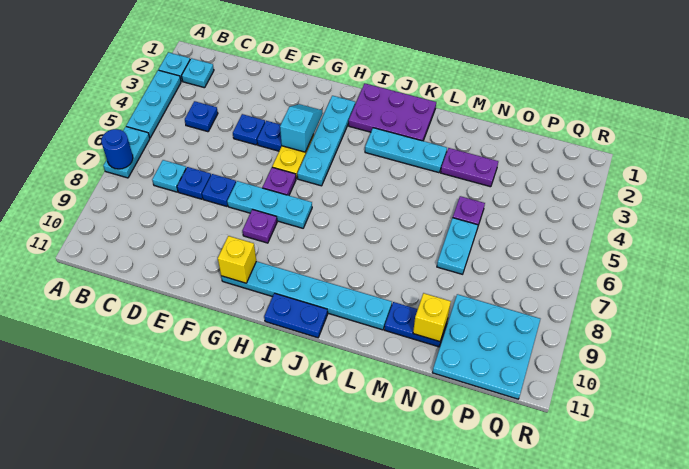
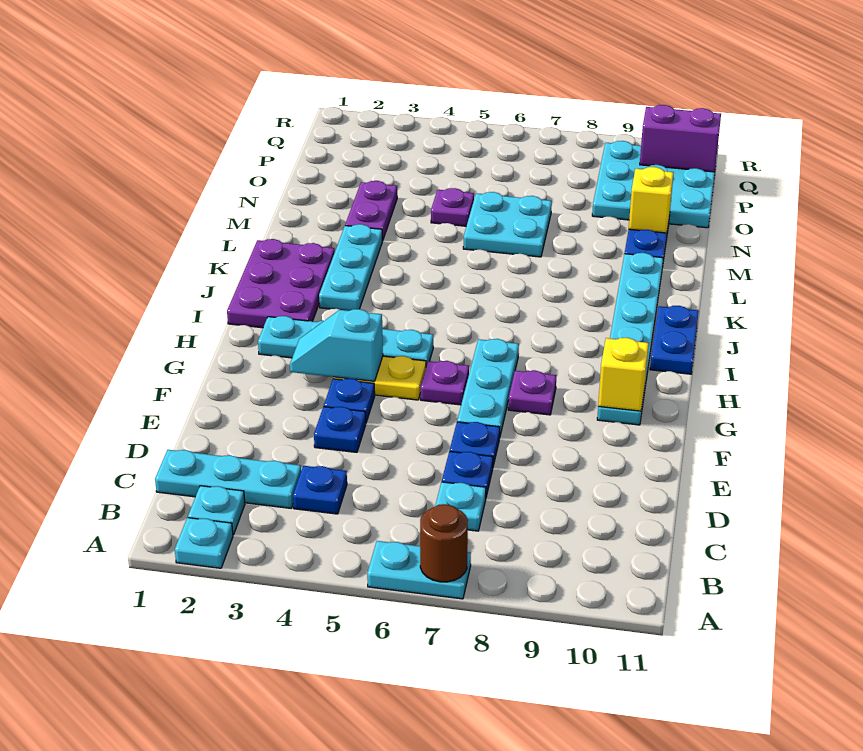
cyan 1x3 plate [126,70,181,138] -> cyan 1x3 plate moved to [155,450,301,508]
blue 1x1 round brick [101,129,133,169] -> brown 1x1 round brick [420,504,468,582]
cyan 1x2 plate [437,218,478,274] -> cyan 2x2 plate [463,192,552,257]
none -> purple 1x2 brick [640,105,721,172]

